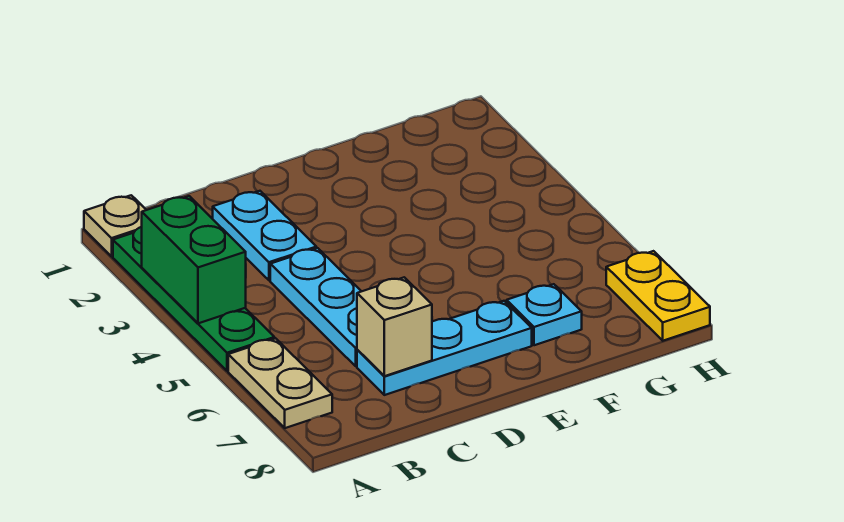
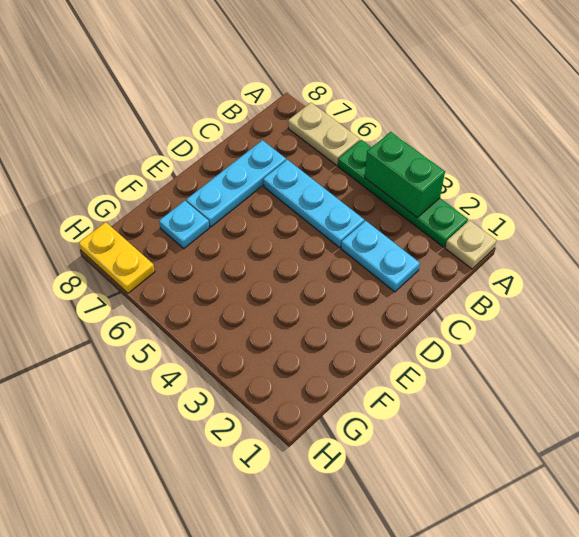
tan 1x1 brick [357,277,432,376] -> none

